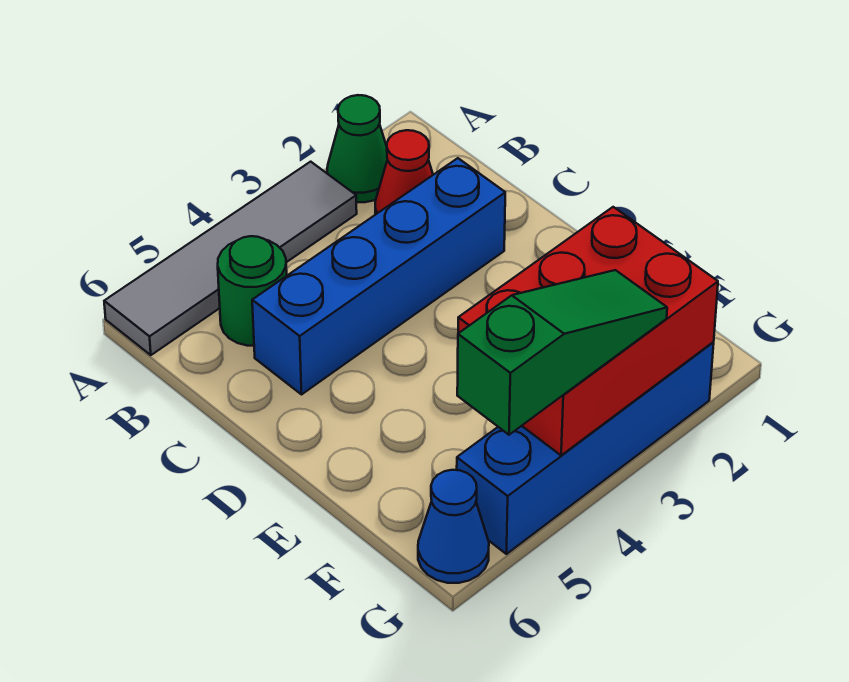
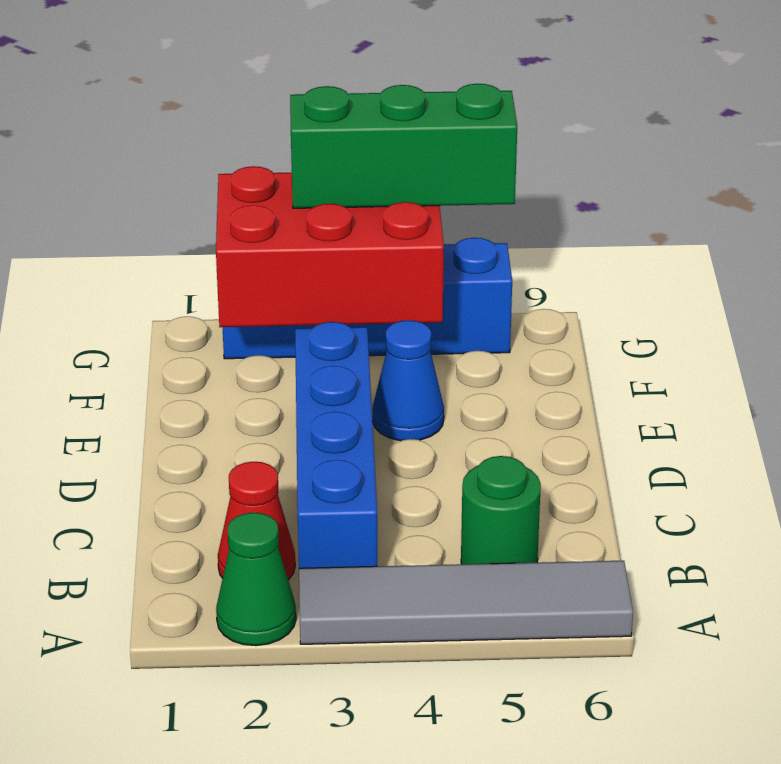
blue 1x4 brick [252,158,505,394] -> blue 1x4 brick turned to [295,322,377,568]
green 1x3 slope [457,270,667,435] -> green 1x3 brick [290,84,517,208]
blue 1x1 cone [418,470,489,583] -> blue 1x1 cone moved to [372,320,444,441]

